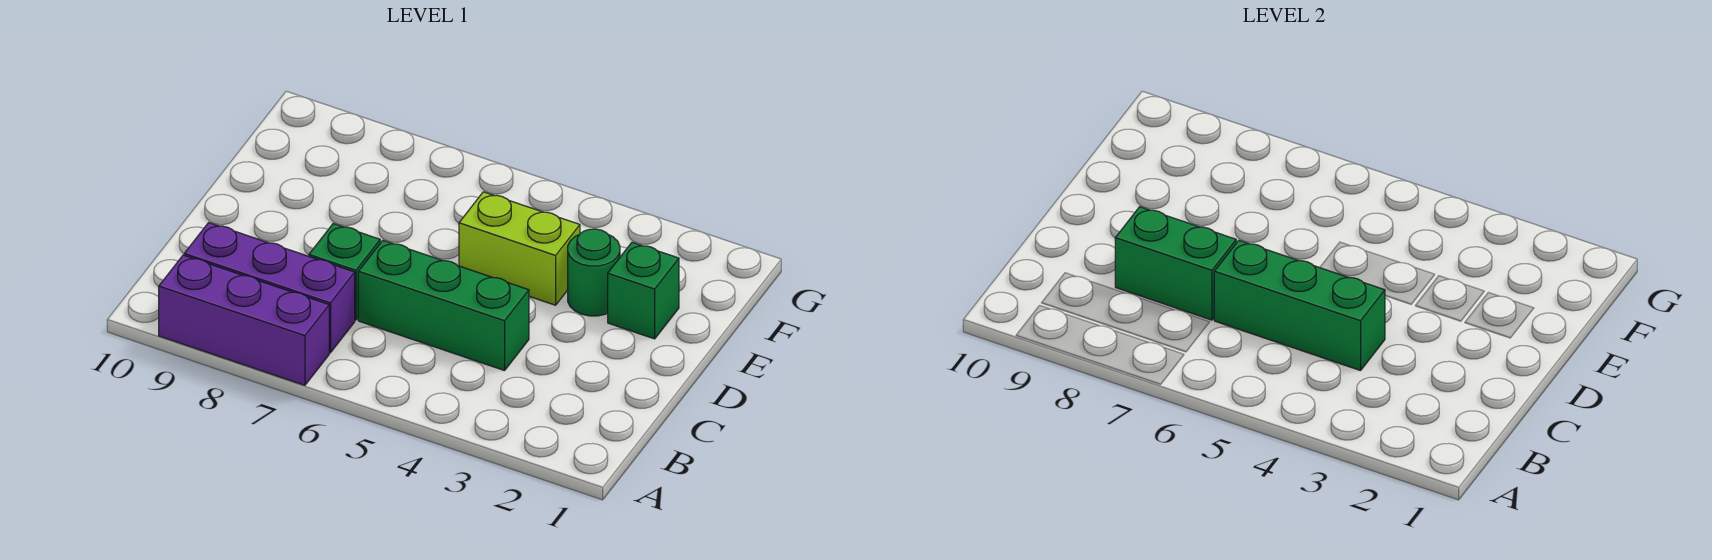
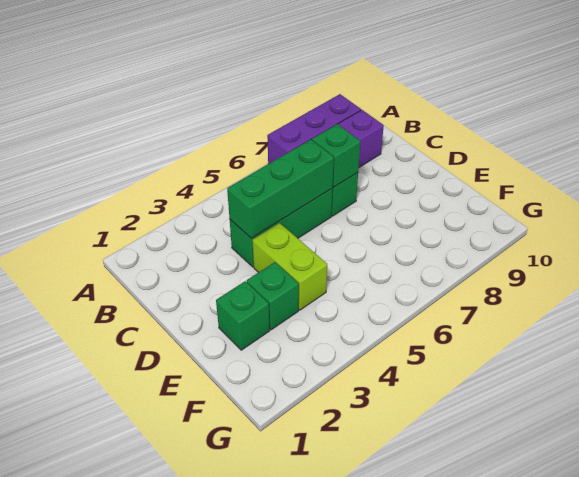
green 1x2 brick [1115,207,1236,320] -> green 1x1 brick [312,124,360,187]
green 1x1 round brick [568,229,620,316] -> green 1x1 brick [247,262,299,330]
lime 1x2 brick [459,192,580,305] -> lime 1x2 brick turned to [252,223,327,310]

